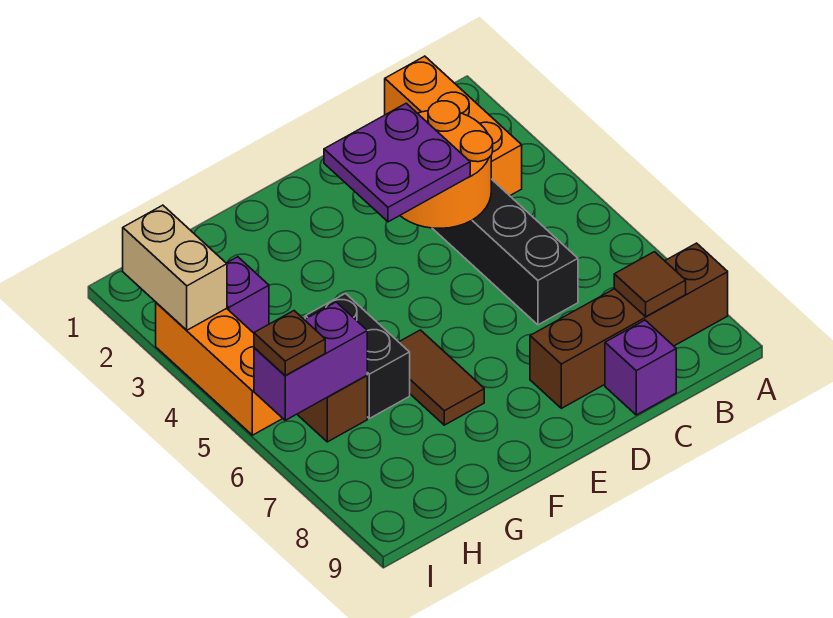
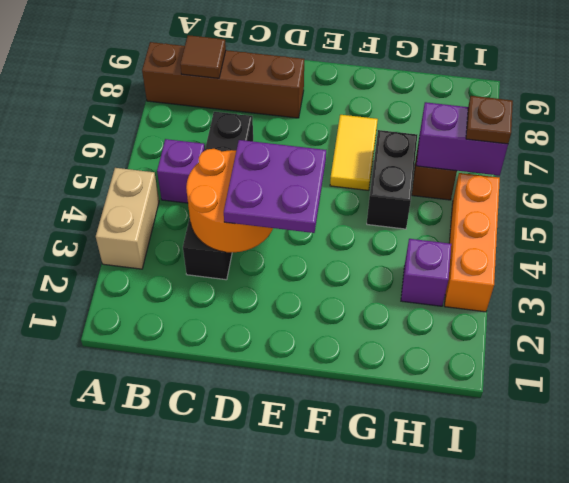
orange 1x3 brick [385,56,522,196] -> none
purple 1x1 brick [605,320,676,415] -> purple 1x1 brick moved to [157,139,205,203]
brown 1x2 tile [399,330,484,425] -> yellow 1x2 tile [330,115,378,190]
tan 1x2 brick [123,205,227,330] -> tan 1x2 brick moved to [96,168,159,269]

